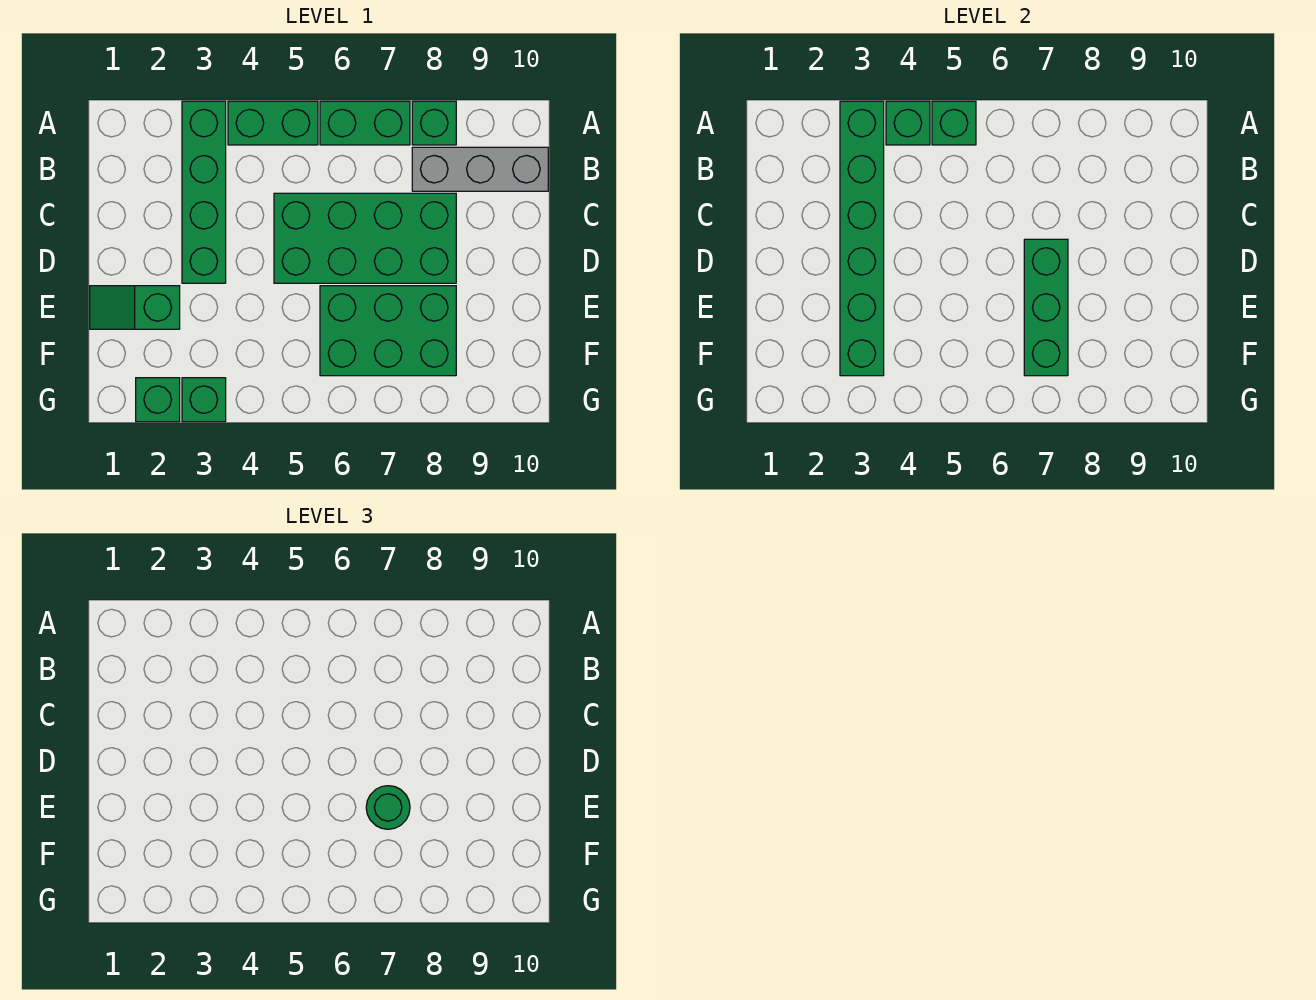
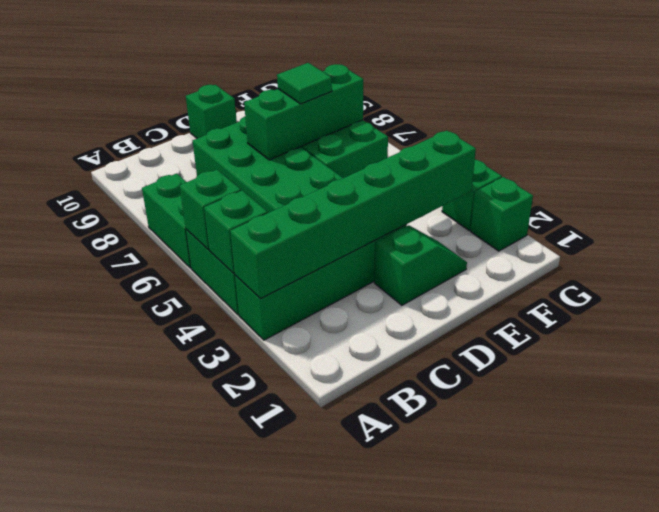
green 1x1 brick [412,101,456,145] -> green 1x1 brick moved to [186,85,237,138]
grey 1x3 brick [412,147,548,191] -> none
green 1x2 slope [90,286,180,329] -> green 1x2 slope turned to [374,225,467,305]
green 1x1 round brick [366,786,410,829] -> green 1x1 tile [277,63,332,104]

